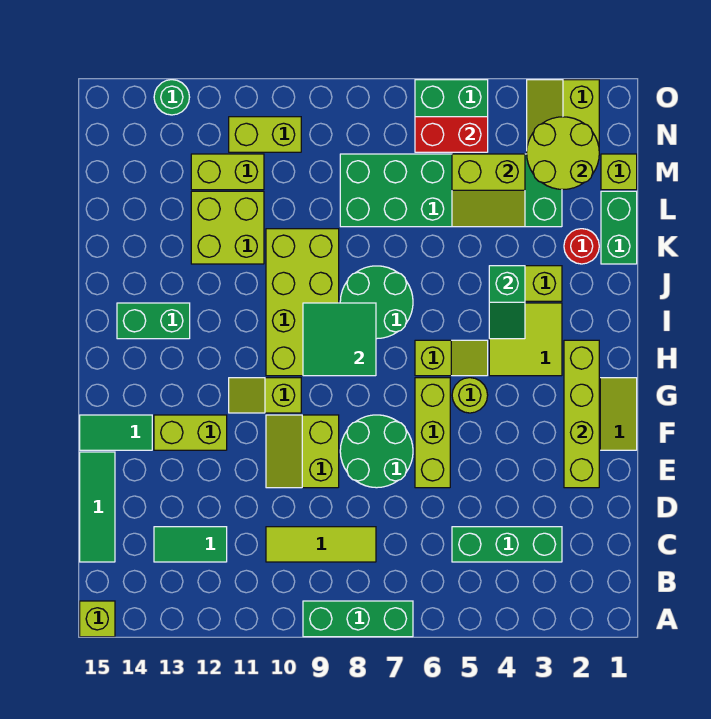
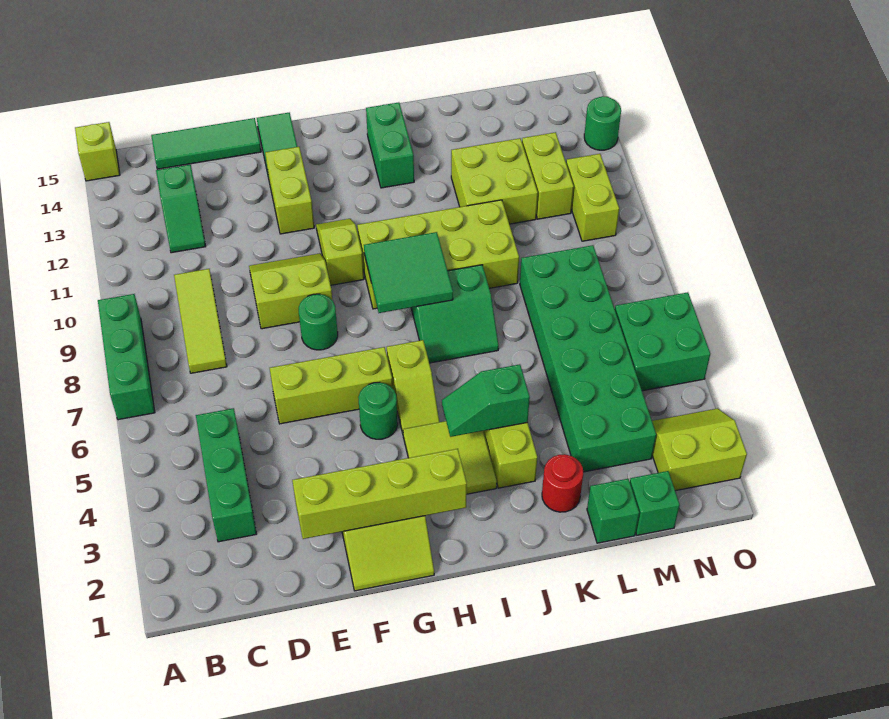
green 1x2 tile [154,527,227,562] -> green 1x2 slope [156,165,206,253]
green 2x2 round brick [340,415,413,488] -> green 1x1 round brick [299,294,338,350]
lime 1x1 round brick [452,378,488,413] -> green 1x1 round brick [358,383,398,439]
green 2x2 round brick [340,266,413,339] -> green 2x2 slope [411,265,499,363]
green 1x2 brick [601,191,637,264] -> green 1x1 brick [587,479,639,543]
lime 2x2 slope [452,154,525,227] -> none
lime 1x1 brick [601,154,637,190] -> green 1x1 brick [630,471,680,535]
lime 2x2 round brick [527,117,599,189] -> none
red 1x2 brick [415,117,488,152] -> none

